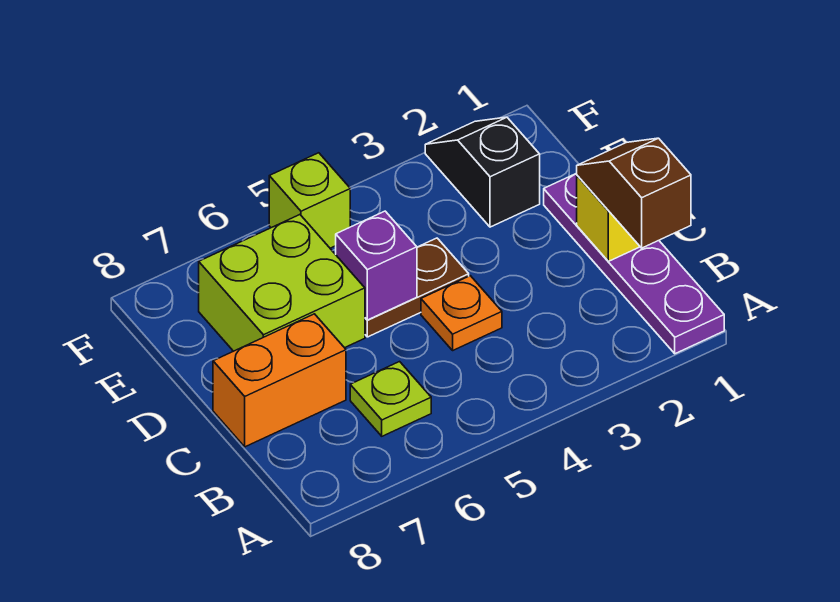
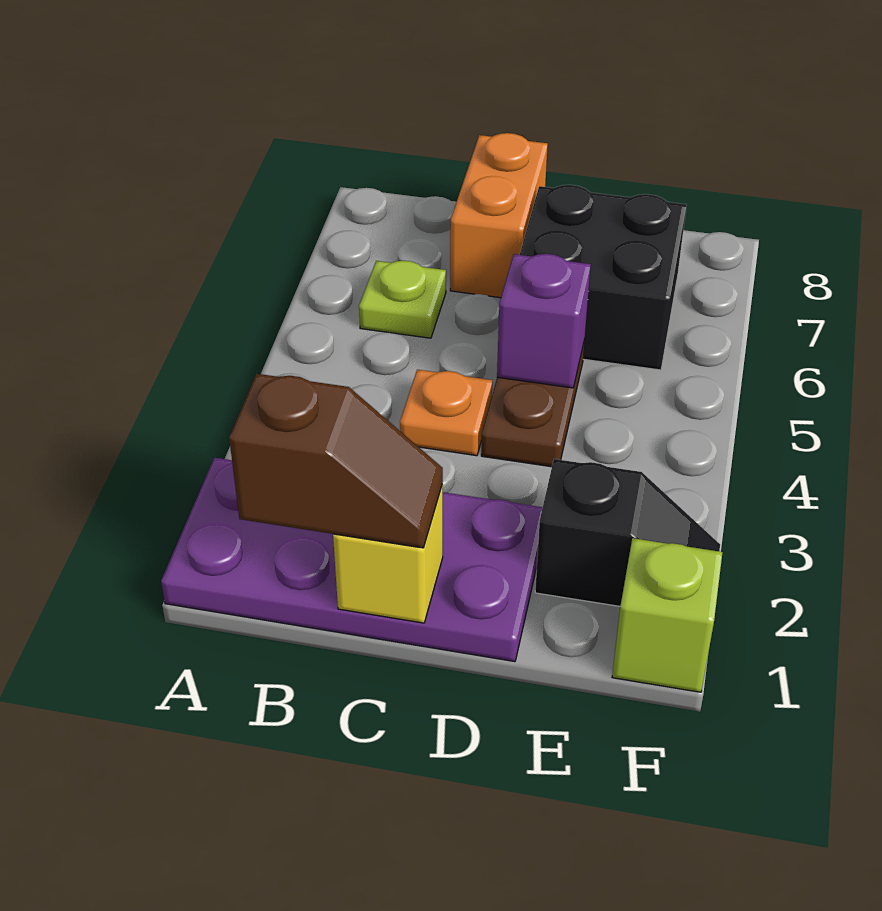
purple 1x4 plate [544,173,724,354] -> purple 2x4 plate [161,458,543,662]
lime 2x2 brick [199,215,365,351] -> black 2x2 brick [520,185,686,370]
lime 1x1 brick [269,153,350,248] -> lime 1x1 brick moved to [612,538,723,692]

